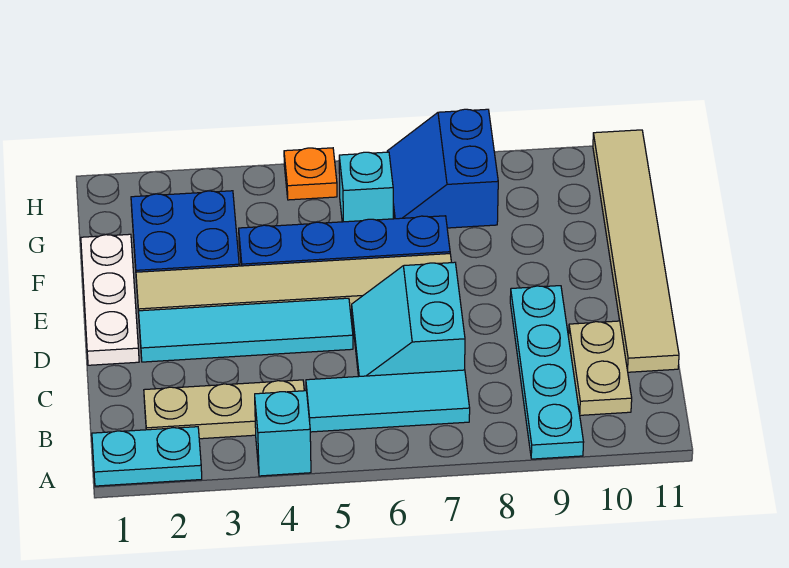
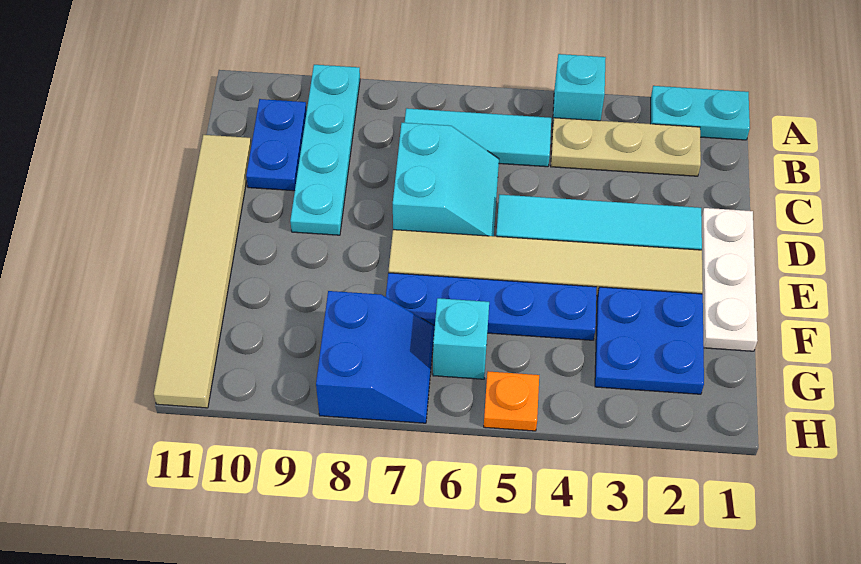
tan 1x2 plate [569,321,632,415] -> blue 1x2 plate [246,99,307,191]

